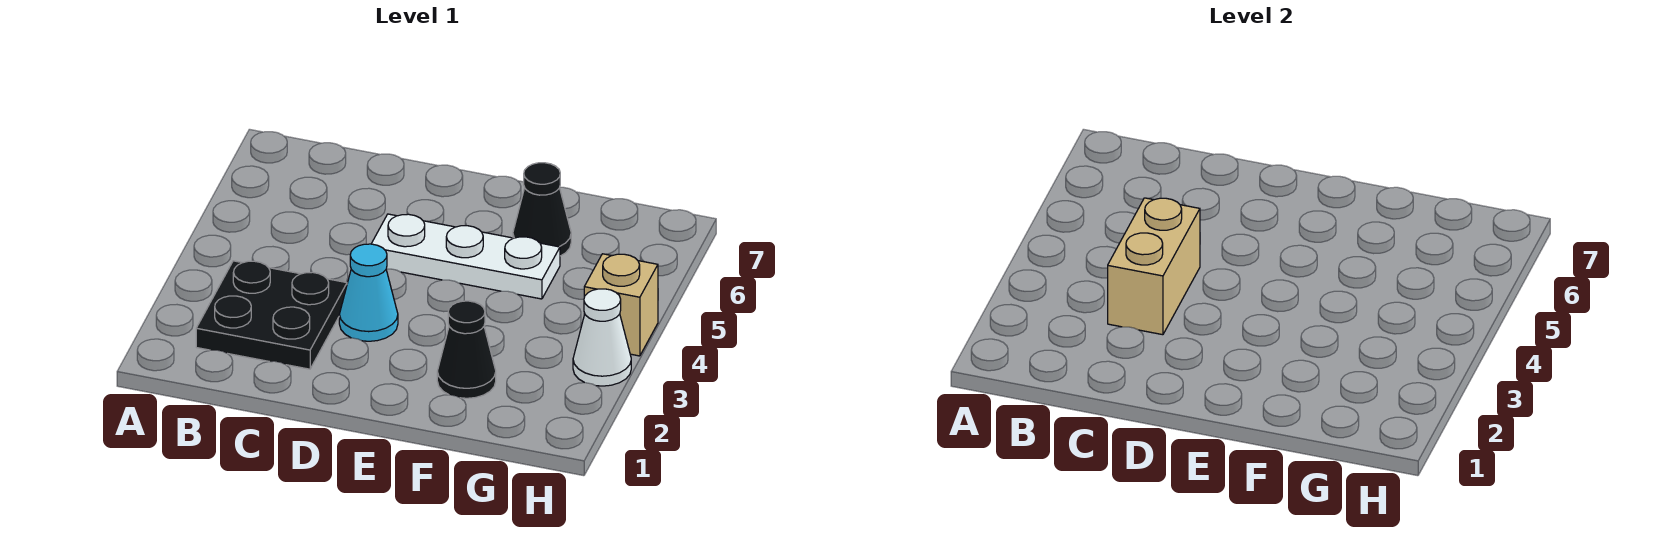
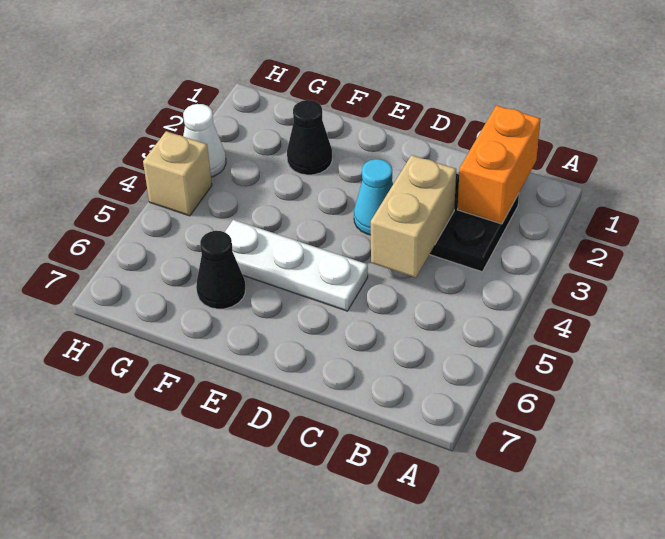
none -> orange 1x2 brick [457,105,540,224]

